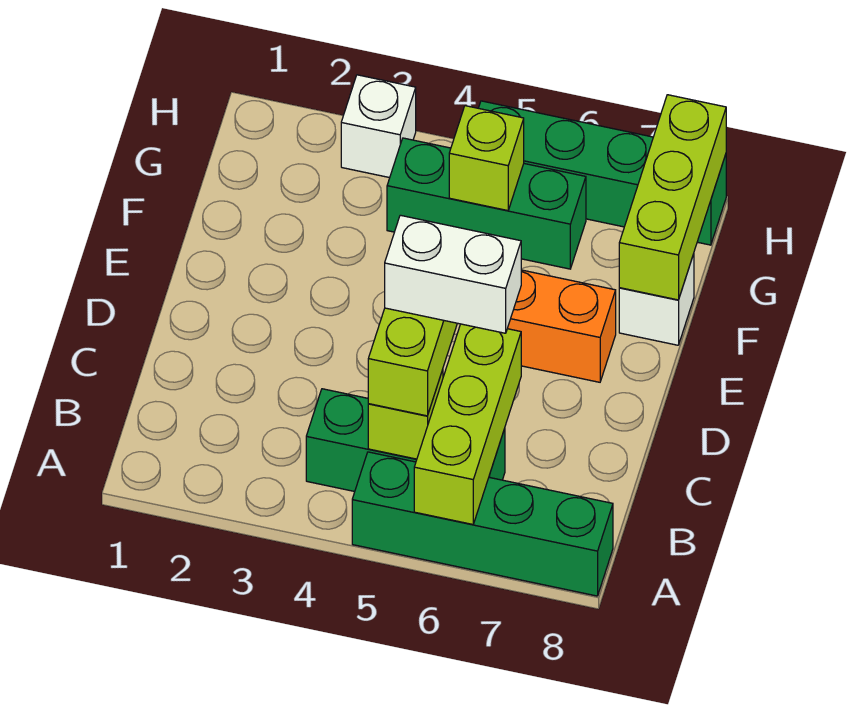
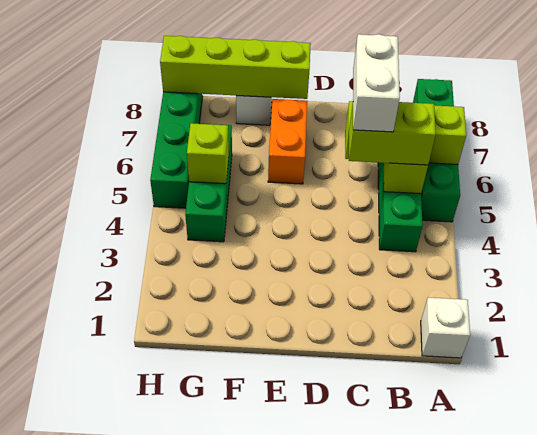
lime 1x3 brick [619,95,726,300] -> lime 1x4 brick [160,36,311,99]
white 1x1 brick [341,75,416,178] -> white 1x1 brick moved to [421,297,470,358]

